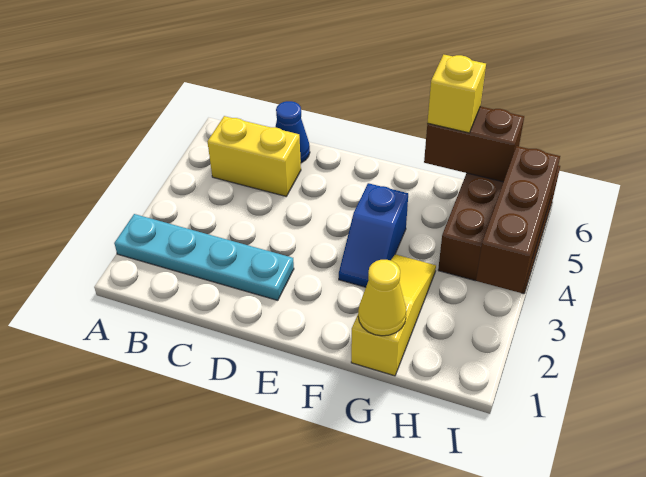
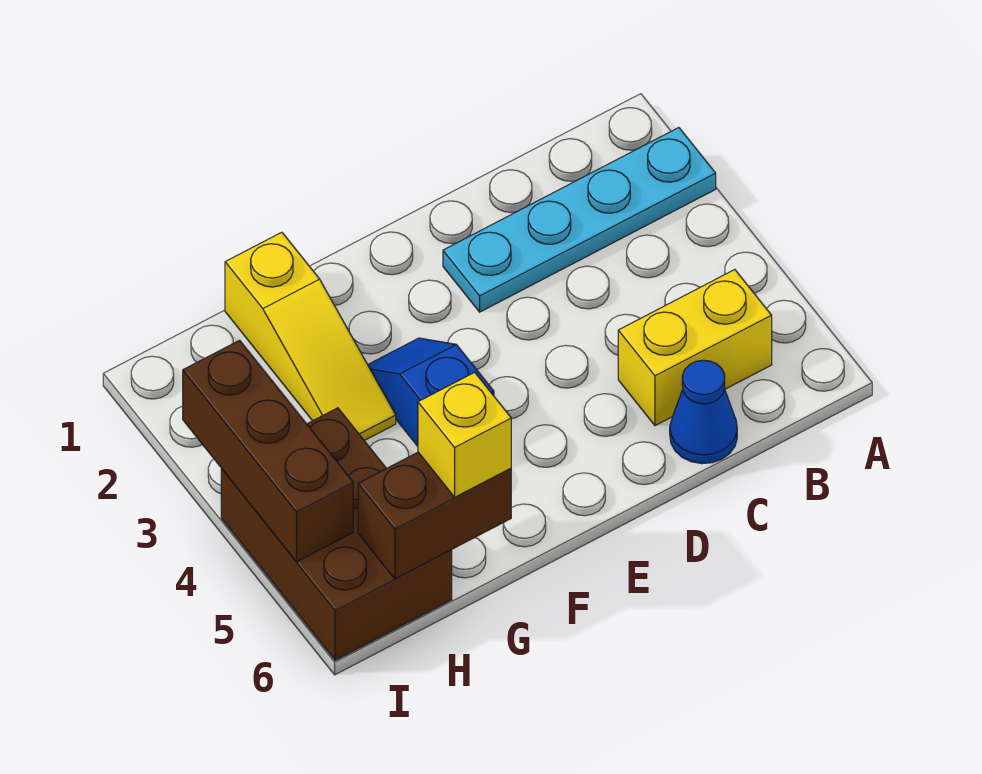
yellow 1x1 cone [358,260,406,336] -> none

